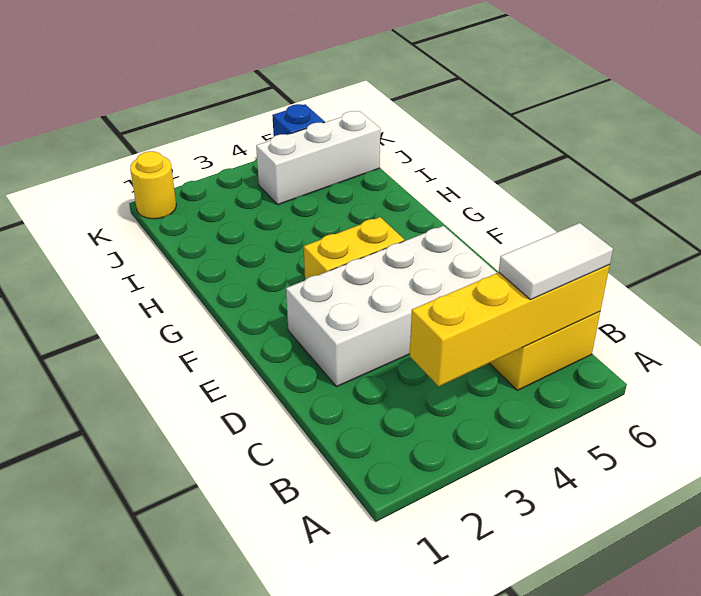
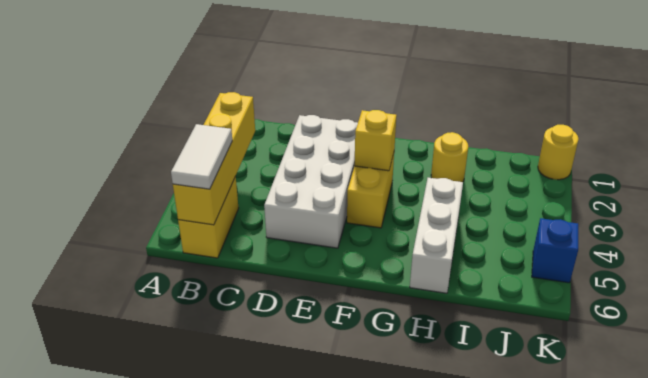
none -> yellow 1x1 brick [354,110,397,171]
none -> yellow 1x1 round brick [431,132,468,182]
white 1x3 brick [256,111,380,205] -> white 1x3 brick moved to [410,178,463,293]

